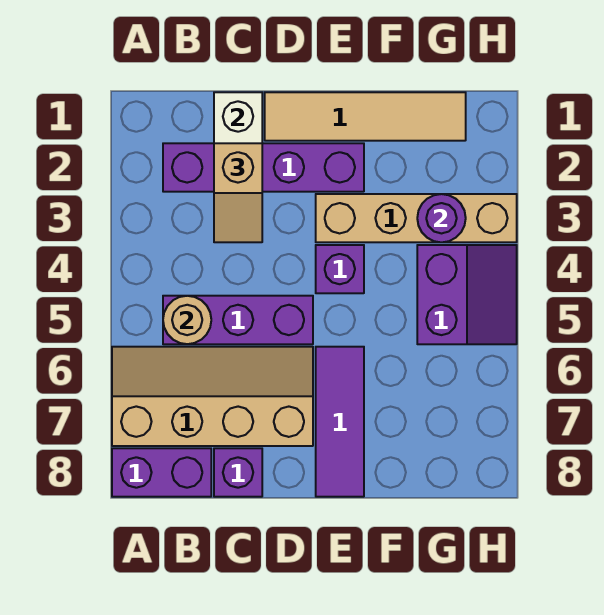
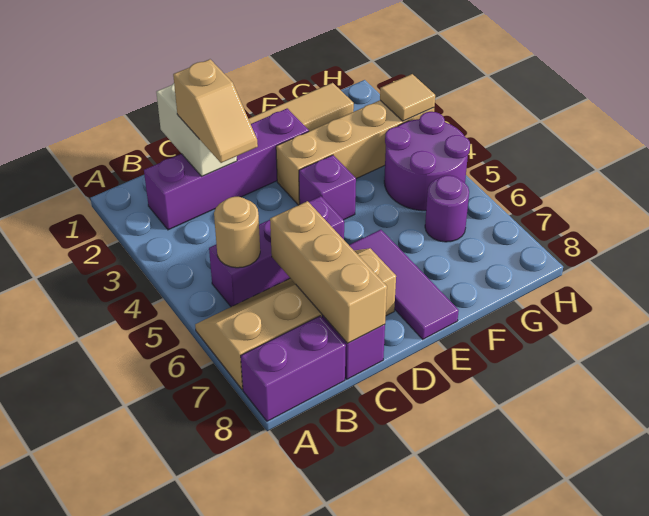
none -> tan 1x3 brick [270,201,387,343]
purple 1x1 round brick [417,194,466,242] -> purple 1x1 round brick moved to [425,175,469,242]
purple 2x2 slope [417,245,517,344] -> purple 2x2 round brick [384,112,470,211]
none -> tan 1x1 tile [380,74,435,121]

